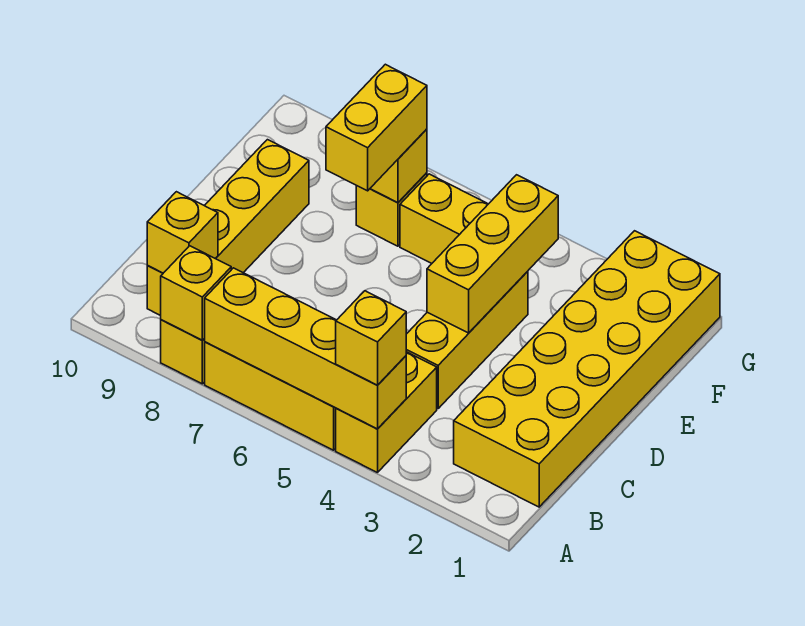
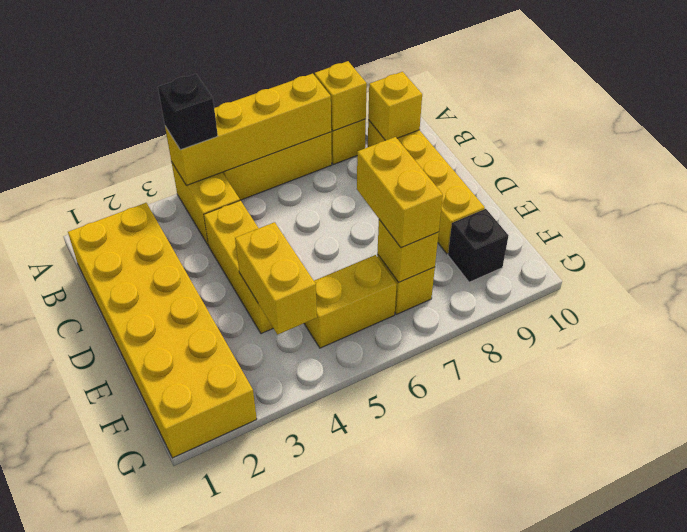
yellow 1x1 brick [336,291,406,385] -> black 1x1 brick [158,74,218,150]
yellow 1x3 brick [427,175,558,333] -> yellow 1x2 brick [235,222,317,335]
none -> black 1x1 brick [448,209,508,282]

